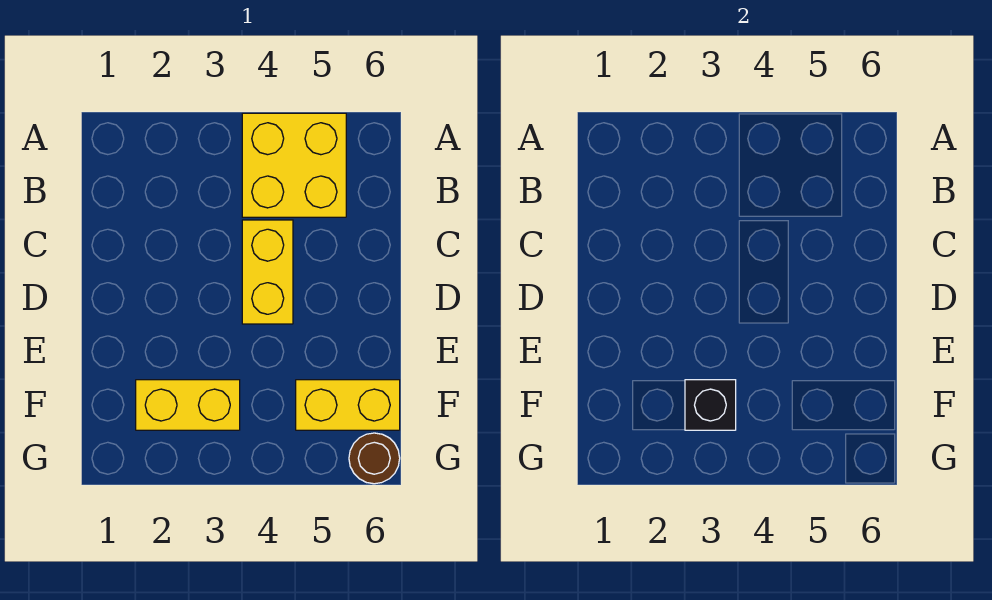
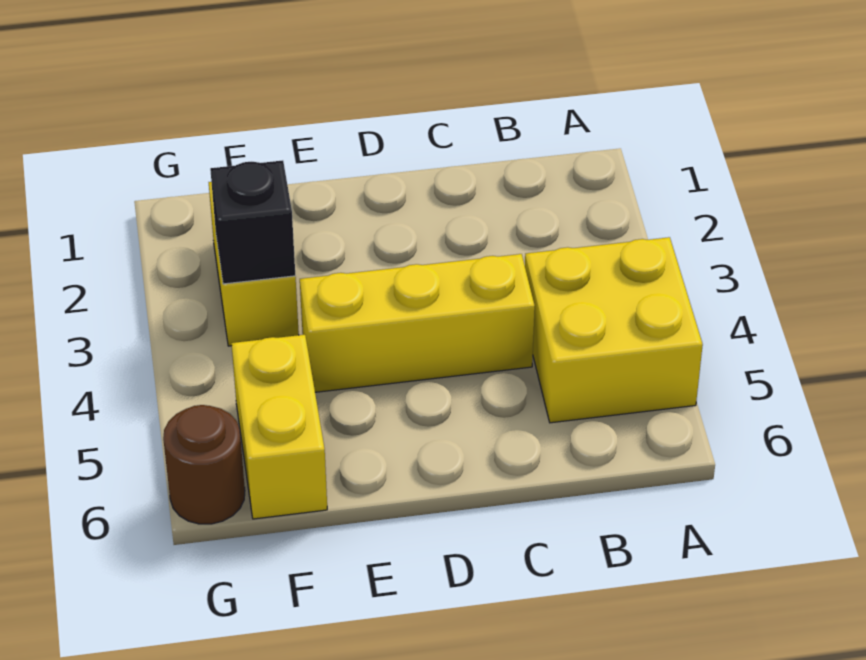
yellow 1x2 brick [242,220,293,324] -> yellow 1x3 brick [300,254,535,392]

